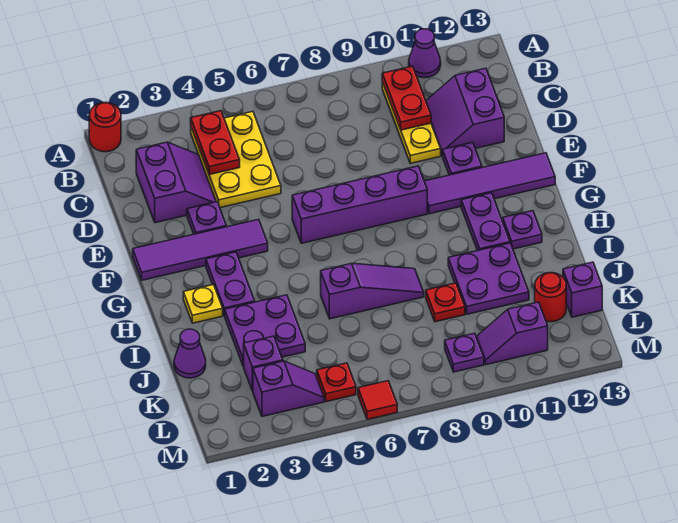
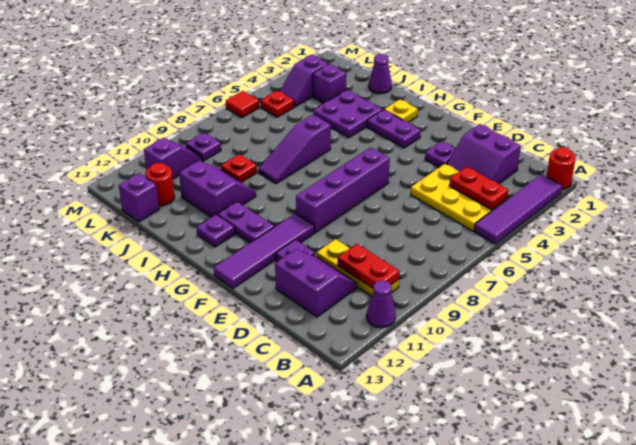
purple 1x4 tile [133,219,268,280] -> purple 1x4 tile moved to [474,174,562,244]
purple 2x2 plate [448,243,529,314] -> purple 2x2 slope [179,160,256,217]

